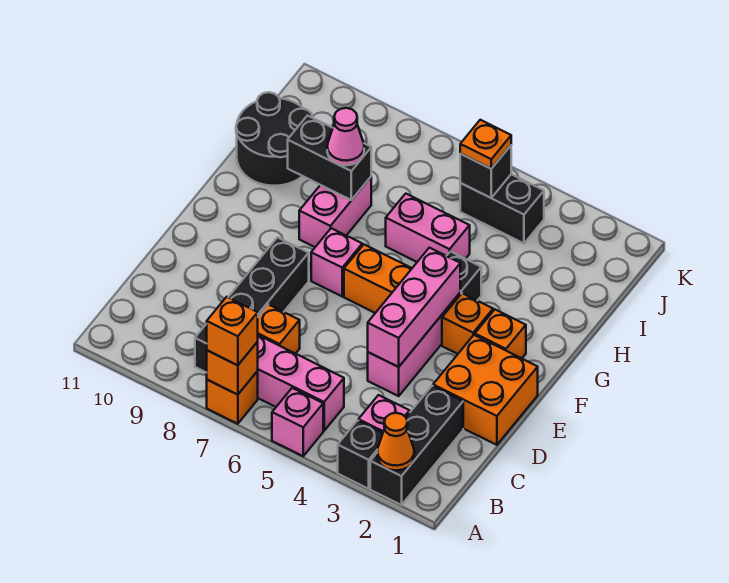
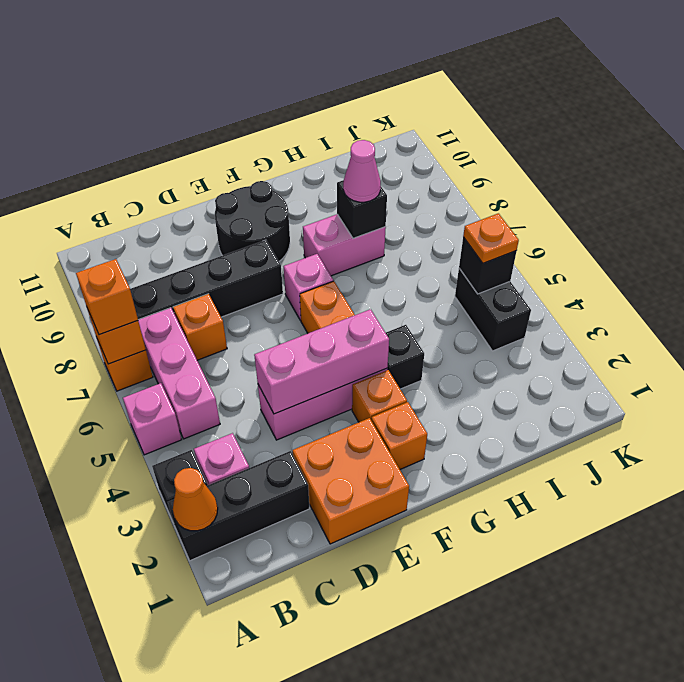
pink 1x2 brick [386,194,470,262] -> none
black 1x2 brick [288,116,371,200] -> black 1x1 brick [337,180,387,238]
black 2x2 round brick [236,92,313,186] -> black 2x2 round brick moved to [215,181,290,261]

